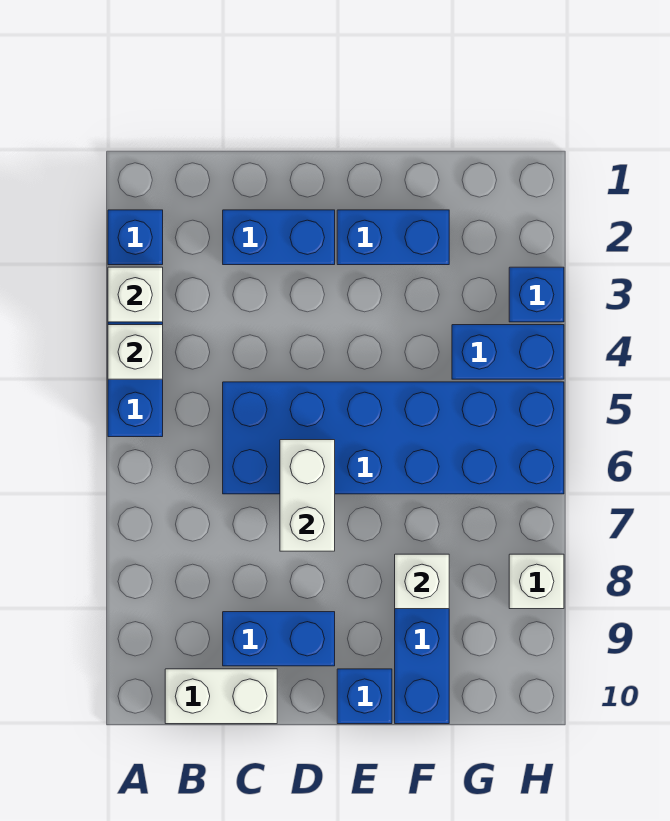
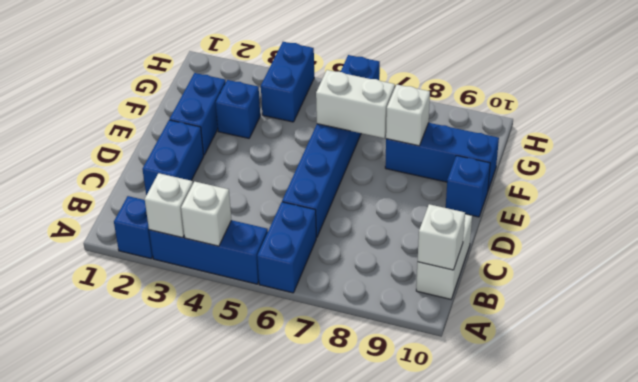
blue 2x6 brick [223,382,564,494] -> blue 1x6 brick [282,55,380,238]
blue 1x2 brick [223,612,335,666] -> blue 1x2 brick moved to [257,202,316,293]
white 1x2 brick [280,440,335,551] -> white 1x2 brick moved to [316,70,395,138]
blue 1x1 brick [509,267,564,322] -> blue 1x1 brick moved to [216,80,260,138]
white 1x1 brick [509,554,564,609] -> white 1x1 brick moved to [418,204,465,270]

